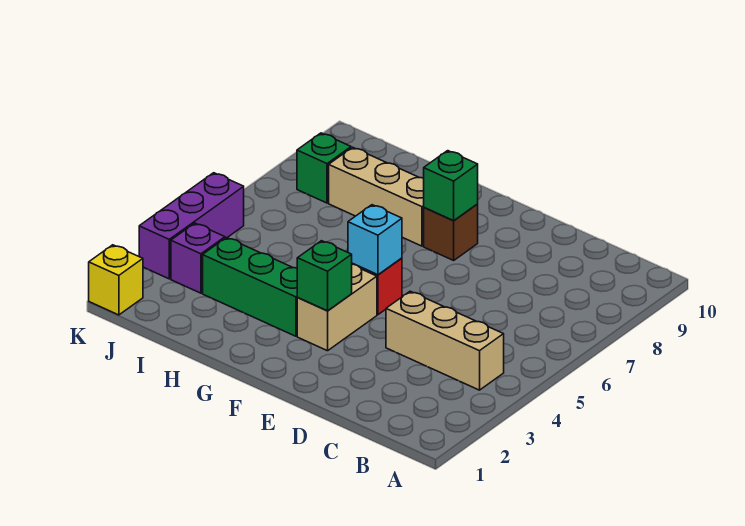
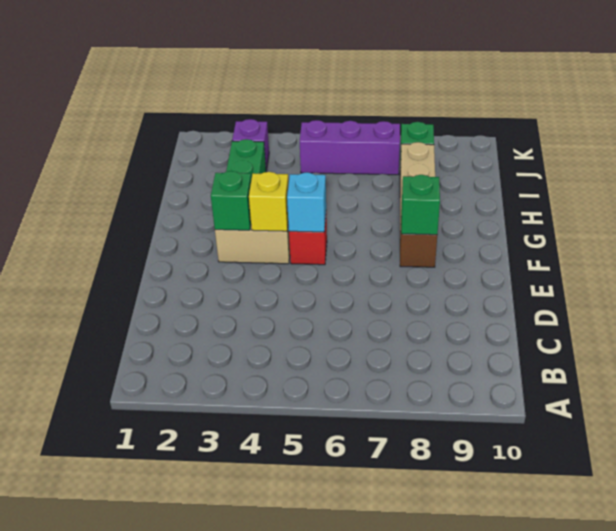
tan 1x3 brick [386,291,504,390] -> none
yellow 1x1 brick [89,245,143,315] -> yellow 1x1 brick moved to [249,172,289,231]
purple 1x3 brick [139,173,244,279] -> purple 1x3 brick moved to [300,120,400,175]

